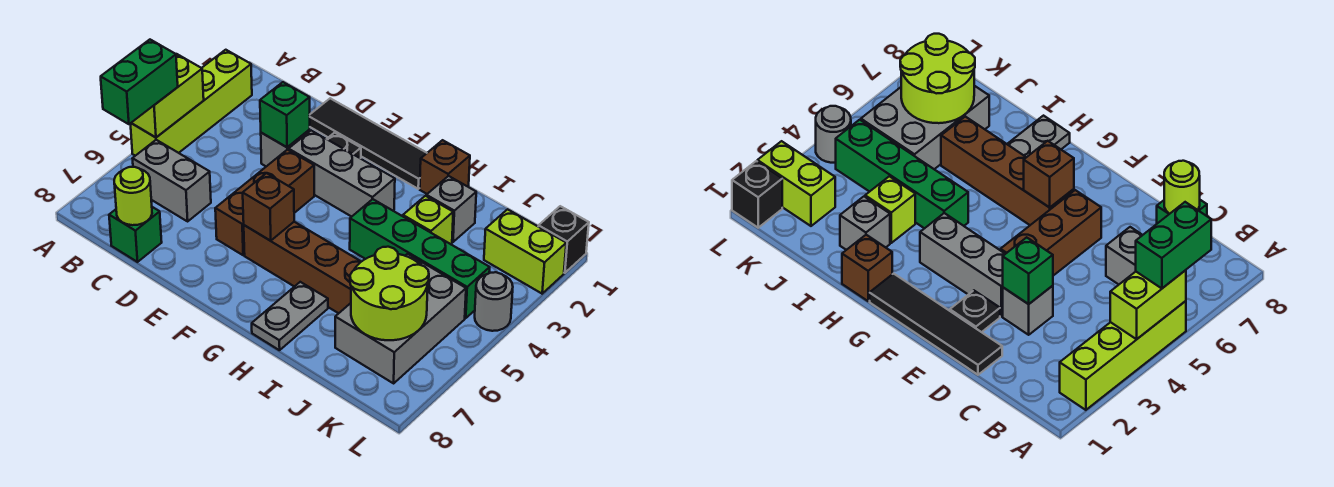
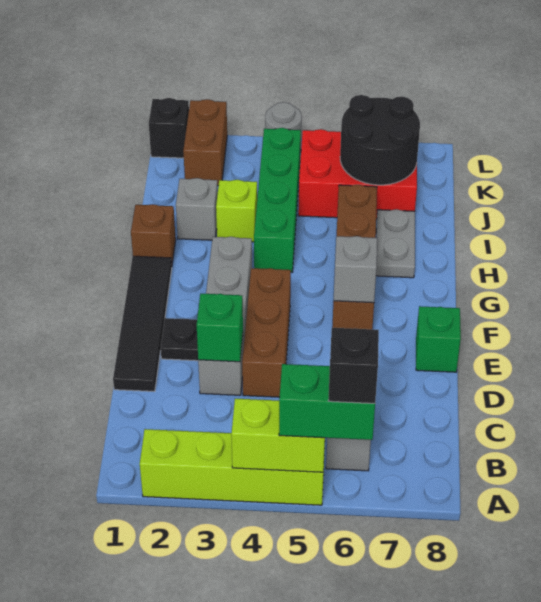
none -> black 1x1 brick [328,328,379,403]
green 1x1 brick [109,207,162,262] -> green 1x1 brick moved to [416,306,461,372]
lime 1x1 round brick [114,167,152,225] -> none
brown 1x3 brick [215,150,314,255] -> brown 1x3 brick turned to [242,268,291,397]
brown 1x1 brick [243,173,294,241] -> grey 1x1 brick [334,236,377,303]
grey 1x2 plate [252,282,328,350] -> grey 1x2 plate turned to [376,209,415,278]
grey 2x3 brick [335,254,466,383] -> red 2x3 brick [298,129,417,219]
lime 2x2 round brick [350,247,429,340] -> black 2x2 round brick [340,95,420,185]
lime 1x2 brick [484,209,566,294] -> brown 1x2 brick [183,99,227,186]

